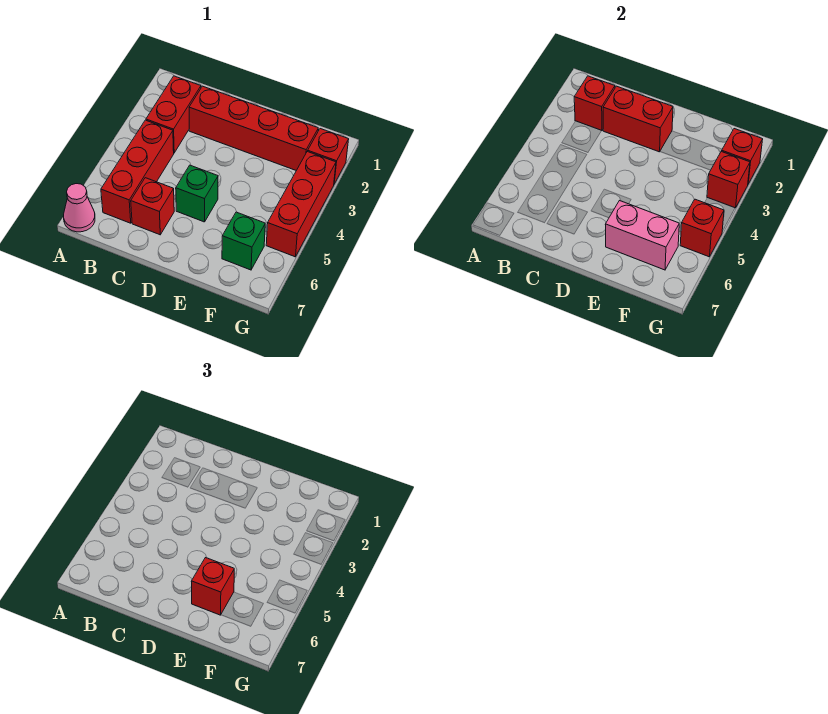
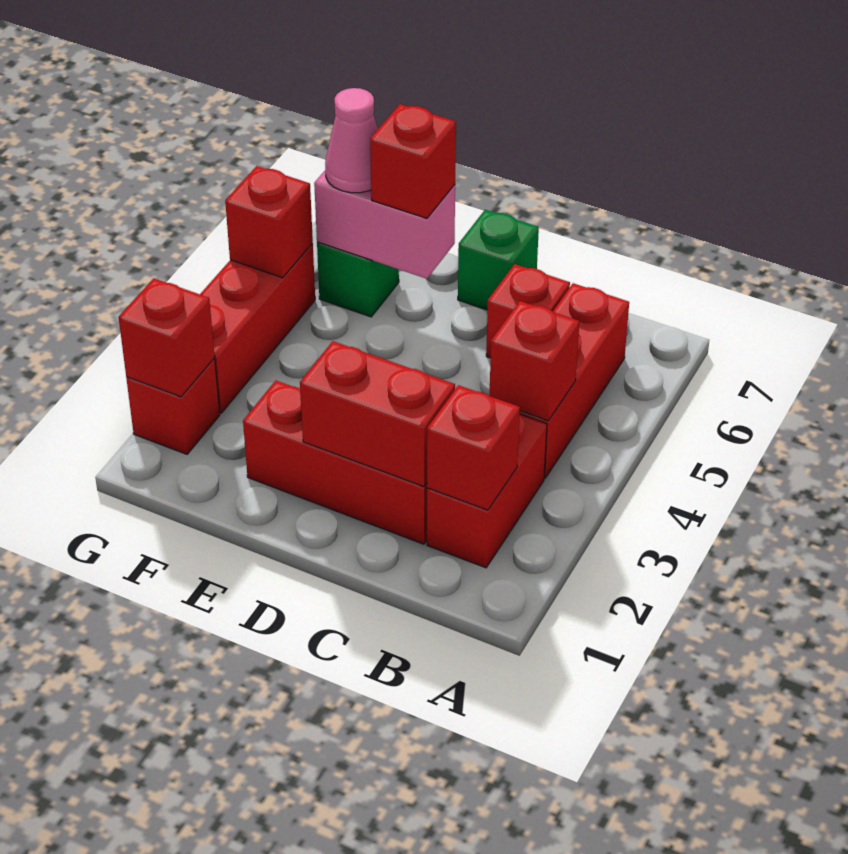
pink 1x1 cone [64,184,95,232] -> pink 1x1 cone moved to [325,88,378,193]
red 1x4 brick [189,86,318,171] -> red 1x3 brick [243,381,427,544]
green 1x1 brick [176,165,218,222] -> green 1x1 brick moved to [458,210,539,310]
red 1x1 brick [707,151,750,208] -> red 1x1 brick moved to [489,301,579,421]

